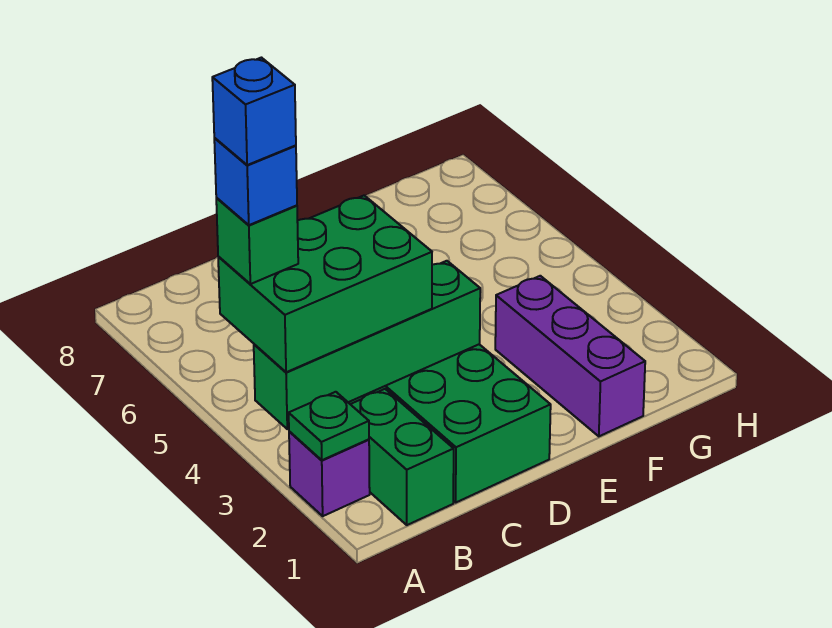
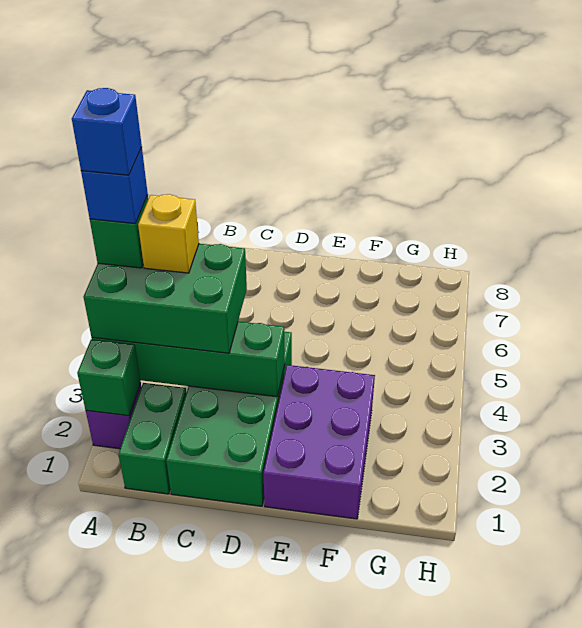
green 1x1 plate [289,392,369,460] -> green 1x1 brick [77,339,141,416]
none -> yellow 1x1 brick [138,194,199,273]
purple 1x3 brick [495,276,645,436] -> purple 2x3 brick [263,365,375,519]

